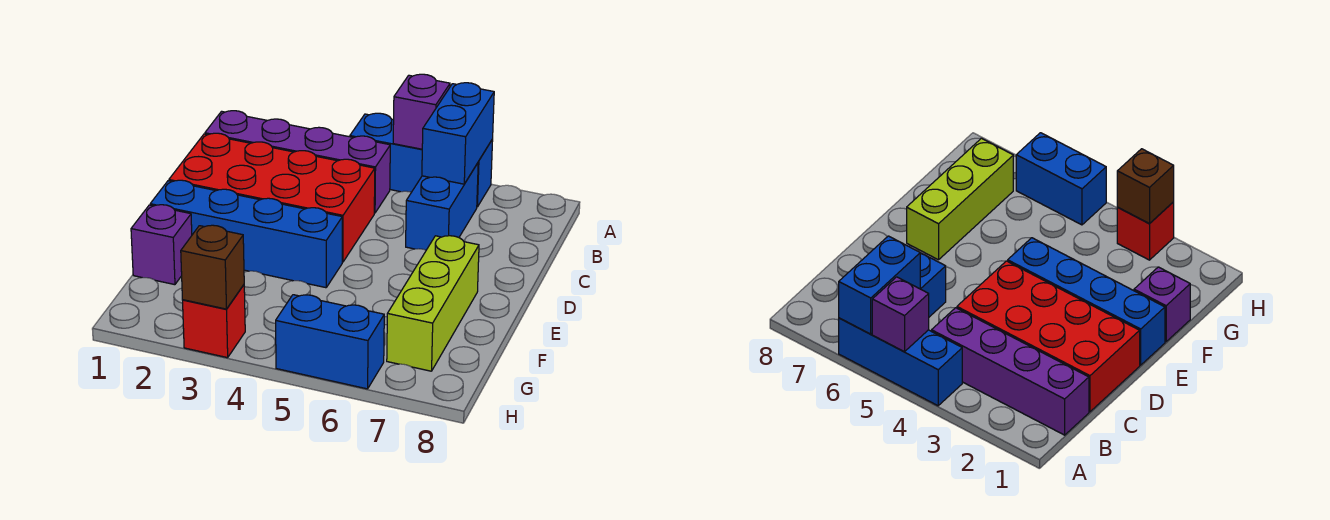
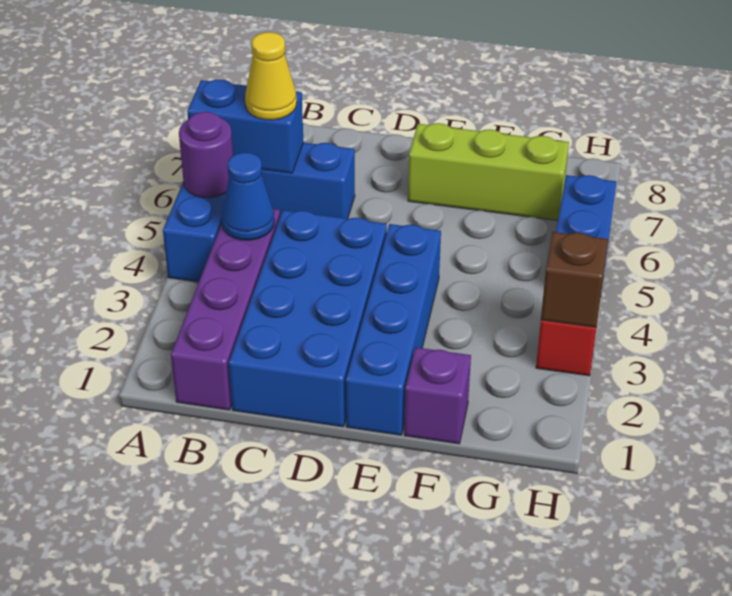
purple 1x1 brick [393,74,450,149] -> purple 1x1 round brick [179,112,233,198]
none -> blue 1x1 cone [221,152,274,240]
none -> yellow 1x1 cone [245,32,297,120]
red 2x4 brick [169,133,375,262] -> blue 2x4 brick [229,210,387,427]

